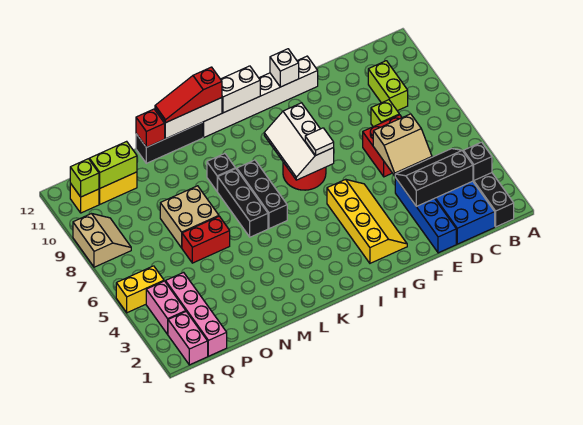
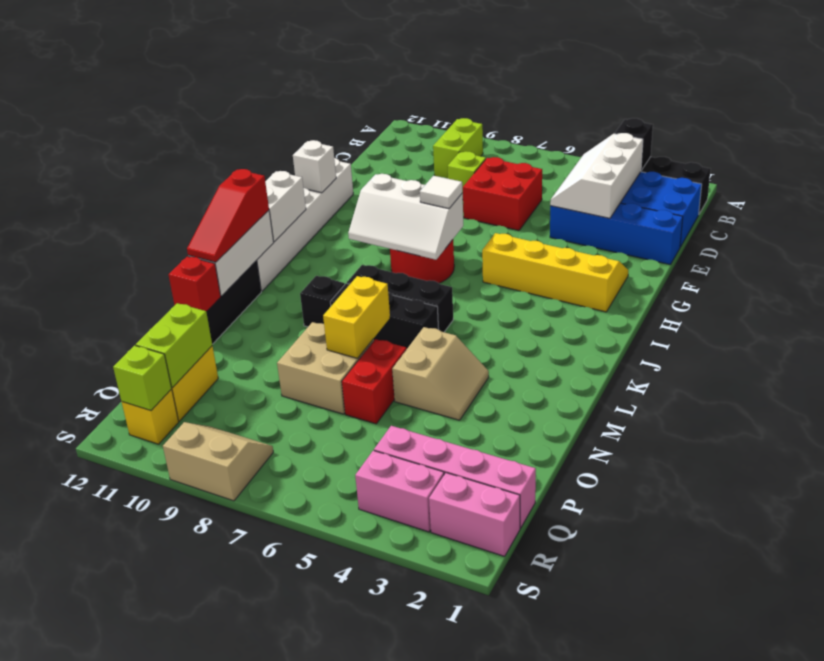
black 2x3 slope [395,149,473,207] -> white 2x3 slope [550,133,643,218]
lime 1x2 brick [368,61,408,111] -> lime 1x2 brick turned to [433,118,483,179]
tan 2x2 slope [373,114,432,176] -> tan 2x2 slope moved to [392,327,489,420]
yellow 1x2 brick [116,266,164,313] -> yellow 1x2 brick moved to [323,276,390,358]

